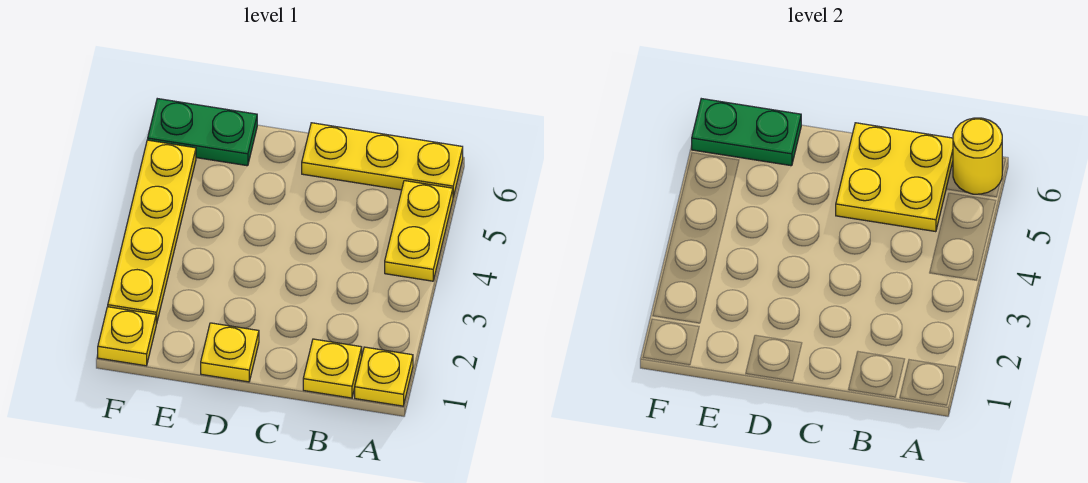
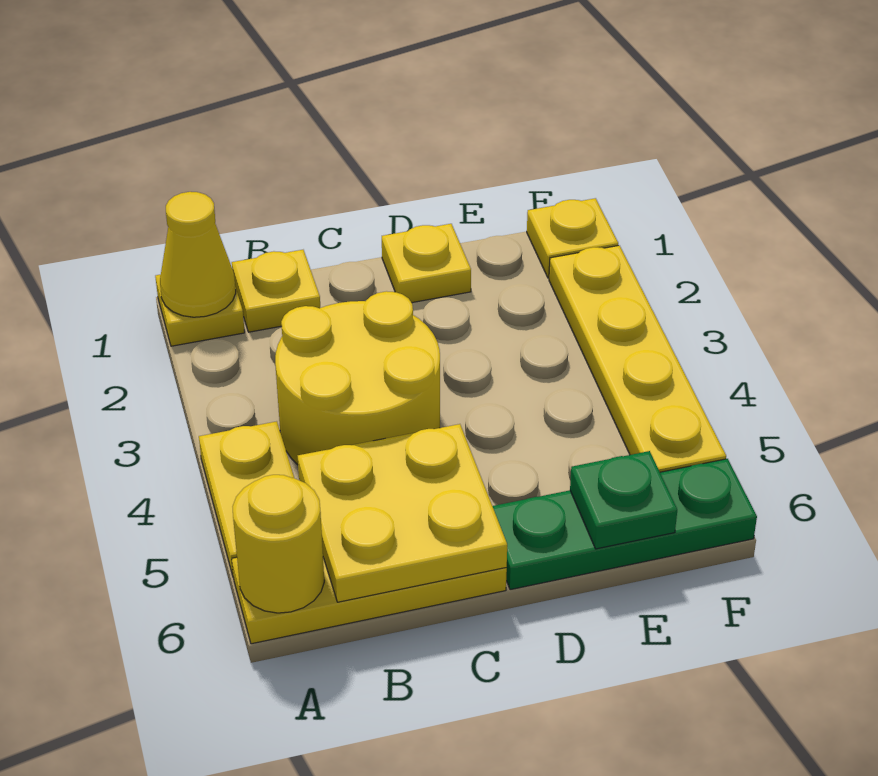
none -> yellow 1x1 cone [160,192,236,317]
none -> yellow 2x2 round brick [275,291,440,465]
green 1x2 plate [148,99,257,166] -> green 1x3 plate [493,459,757,590]
green 1x2 plate [692,99,801,166] -> green 1x1 plate [570,451,677,549]

